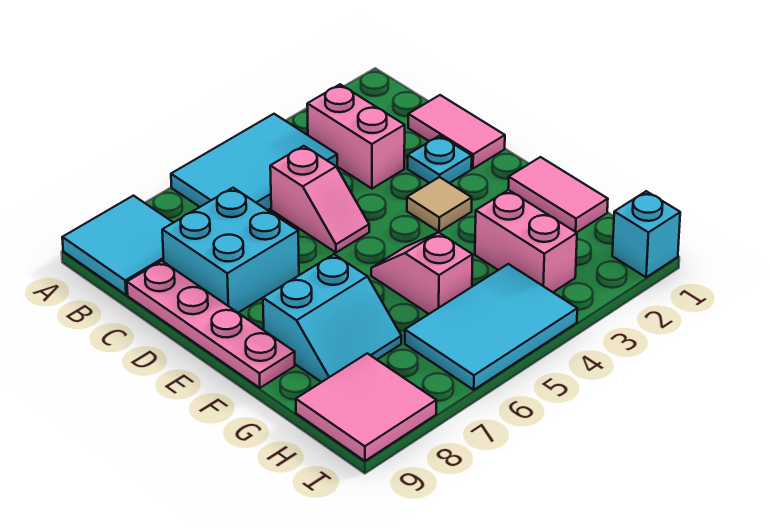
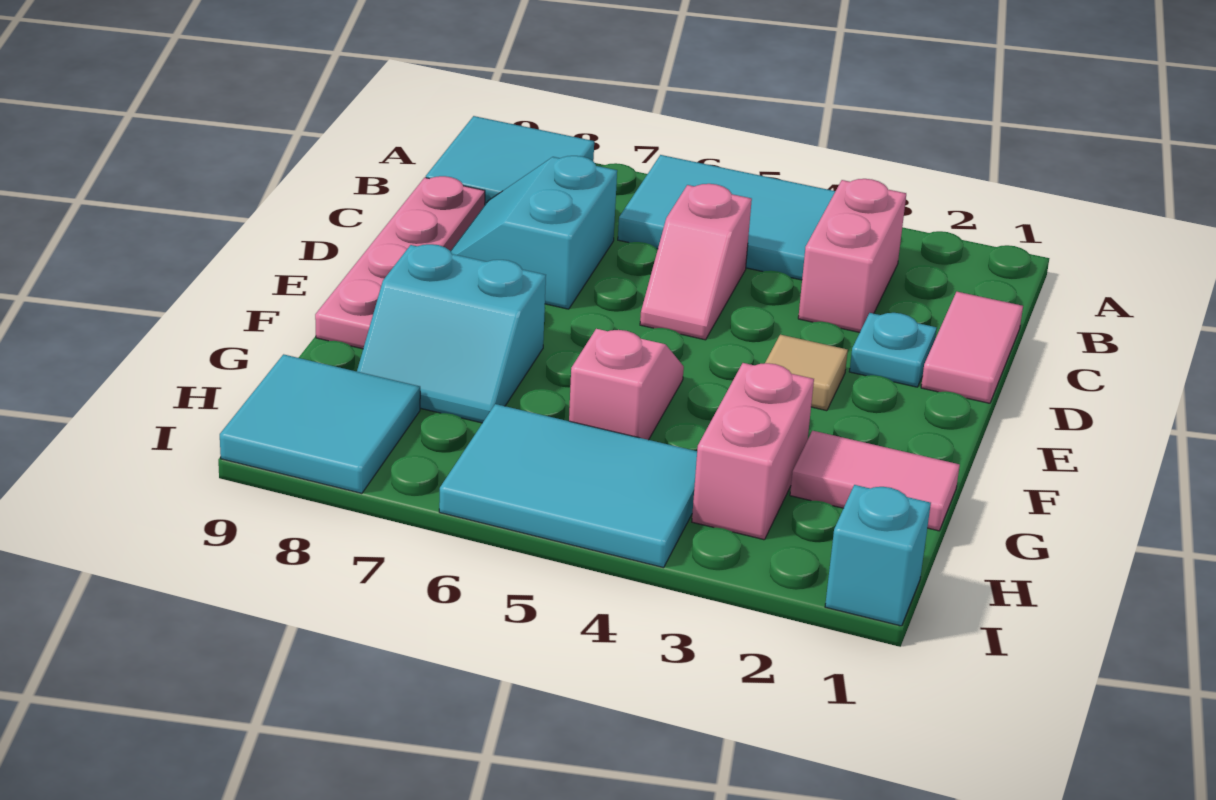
cyan 2x2 brick [162,188,299,313] -> cyan 2x2 slope [451,156,617,309]
pink 1x2 tile [508,157,608,233] -> pink 1x2 tile turned to [790,431,960,531]
pink 2x2 tile [296,353,436,461] -> cyan 2x2 tile [220,354,420,493]

